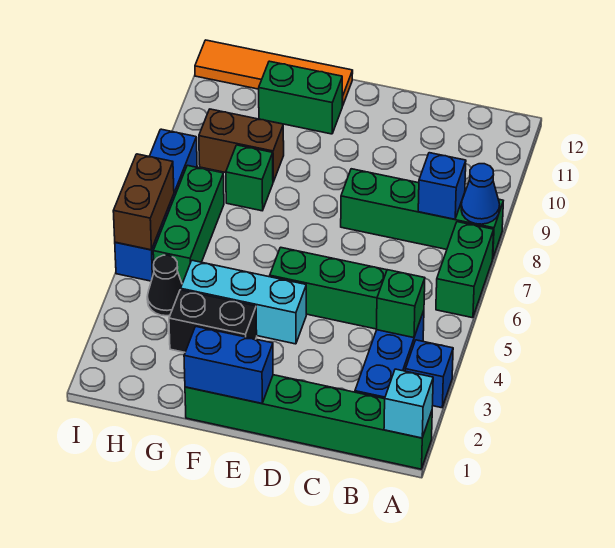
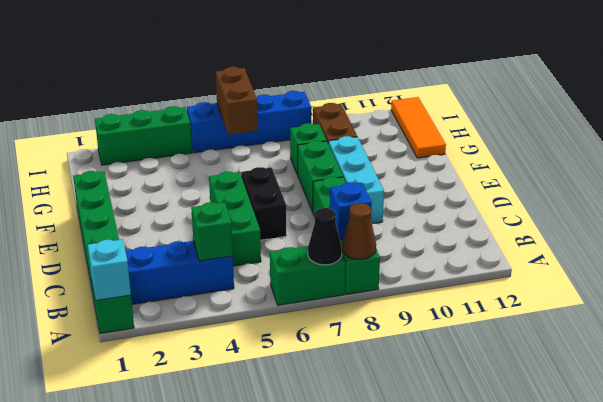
blue 1x1 brick [405,340,453,408] -> none
blue 1x1 cone [461,164,500,224] -> brown 1x1 cone [342,203,376,260]
blue 1x2 brick [184,326,273,403] -> none
cyan 1x3 brick [181,260,306,344] -> cyan 1x3 brick moved to [328,136,384,224]
black 1x2 brick [169,290,257,352] -> black 1x2 brick moved to [241,167,287,240]
green 1x2 brick [259,61,342,134] -> green 1x2 brick moved to [298,140,343,212]
orange 1x4 tile [195,40,353,106] -> orange 1x3 tile [391,97,446,158]
black 1x1 cone [147,255,182,316] -> black 1x1 cone moved to [308,208,342,265]
green 1x3 brick [153,165,224,283] -> green 1x3 brick moved to [95,106,192,165]
brown 1x2 brick [113,154,174,250] -> brown 1x2 brick turned to [216,67,258,135]

